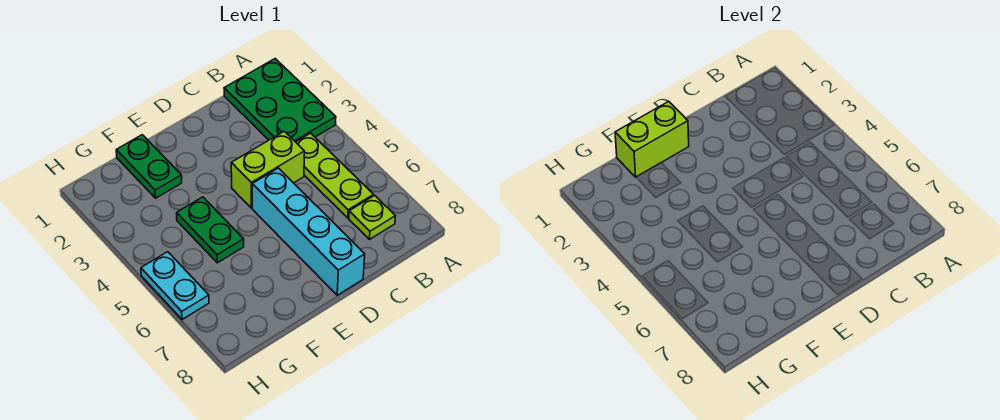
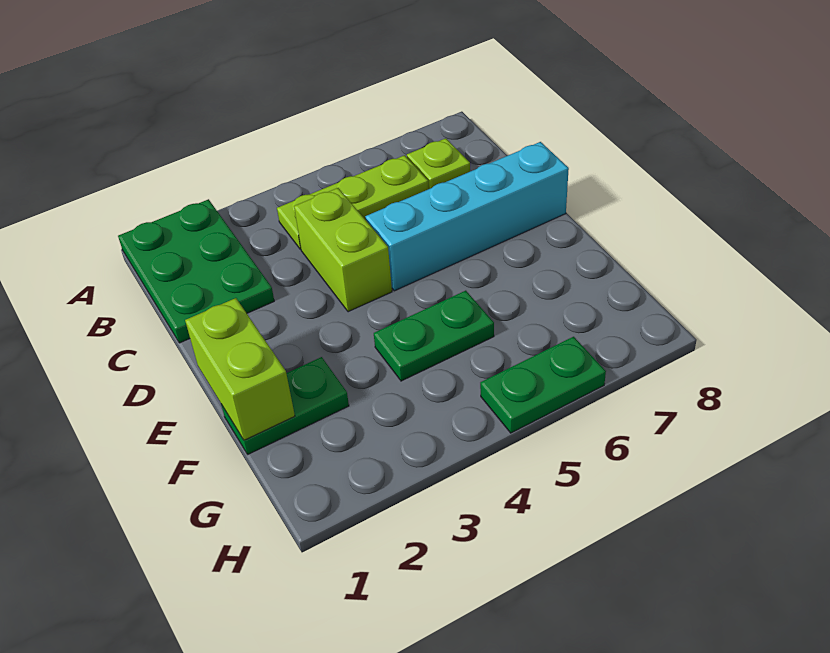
green 2x3 plate [224,59,336,142] -> green 2x3 plate turned to [118,199,274,343]
cyan 1x2 plate [141,252,209,319] -> green 1x2 plate [480,337,606,433]

